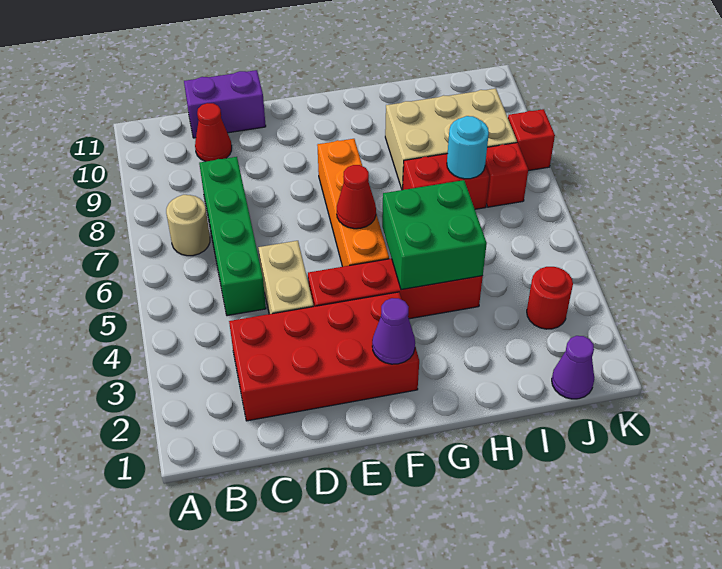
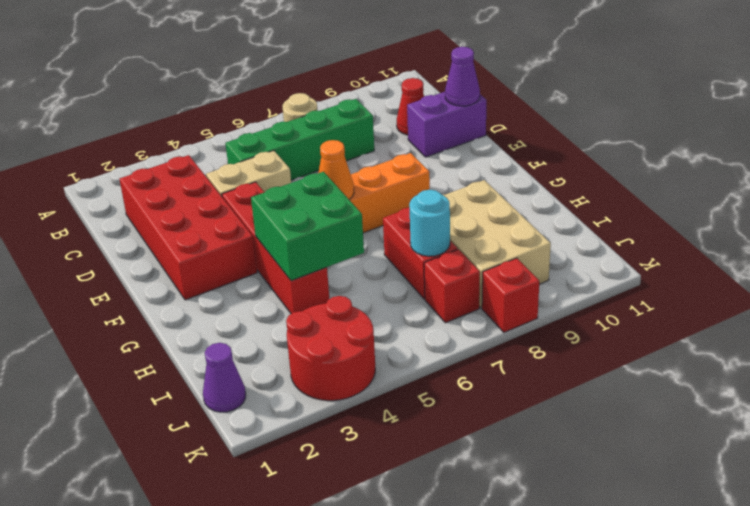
purple 1x2 brick [184,70,266,138] -> purple 1x2 brick turned to [407,92,486,157]
purple 1x1 cone [372,298,415,364] -> purple 1x1 cone moved to [445,47,480,106]
red 1x1 cone [337,165,376,229] -> orange 1x1 cone [318,140,354,199]
red 1x1 round brick [527,267,573,329] -> red 2x2 round brick [286,296,375,401]

